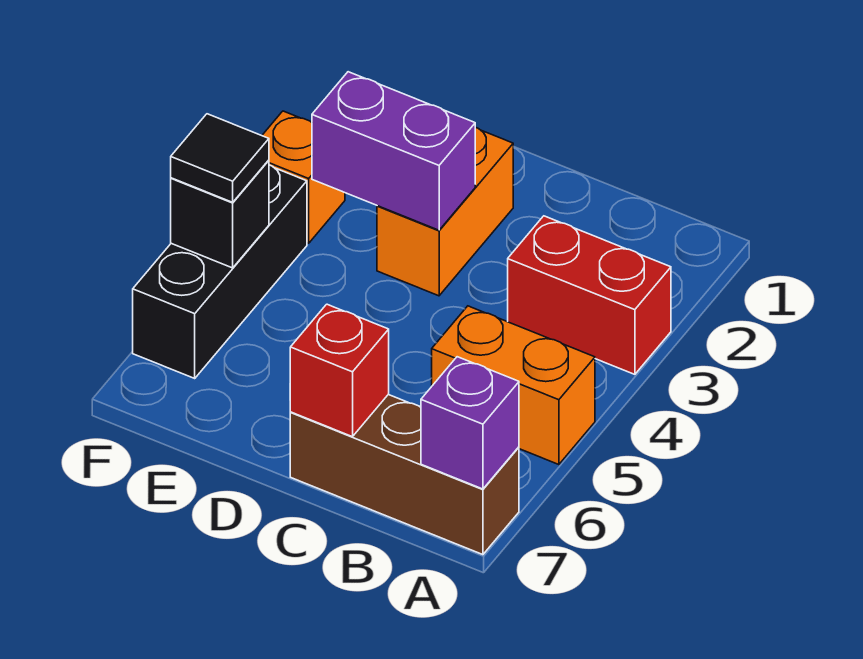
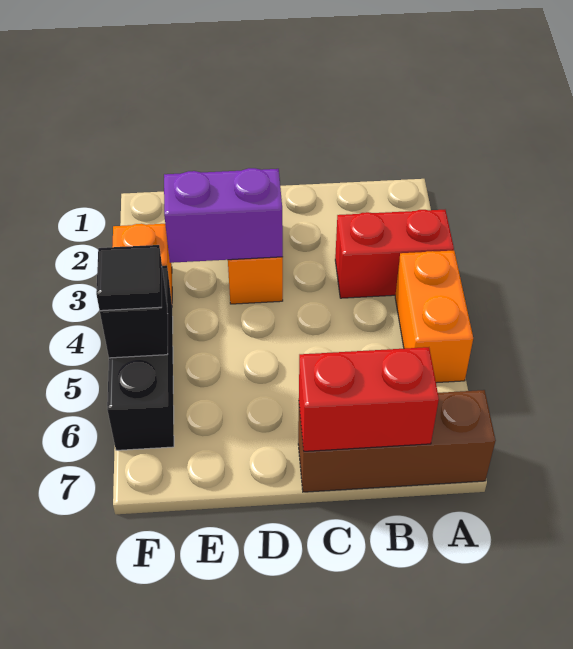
orange 1x2 brick [432,306,595,465] -> orange 1x2 brick turned to [395,251,473,383]
purple 1x1 brick [421,357,519,489] -> none
red 1x1 brick [290,304,389,437] -> red 1x2 brick [299,347,439,451]

